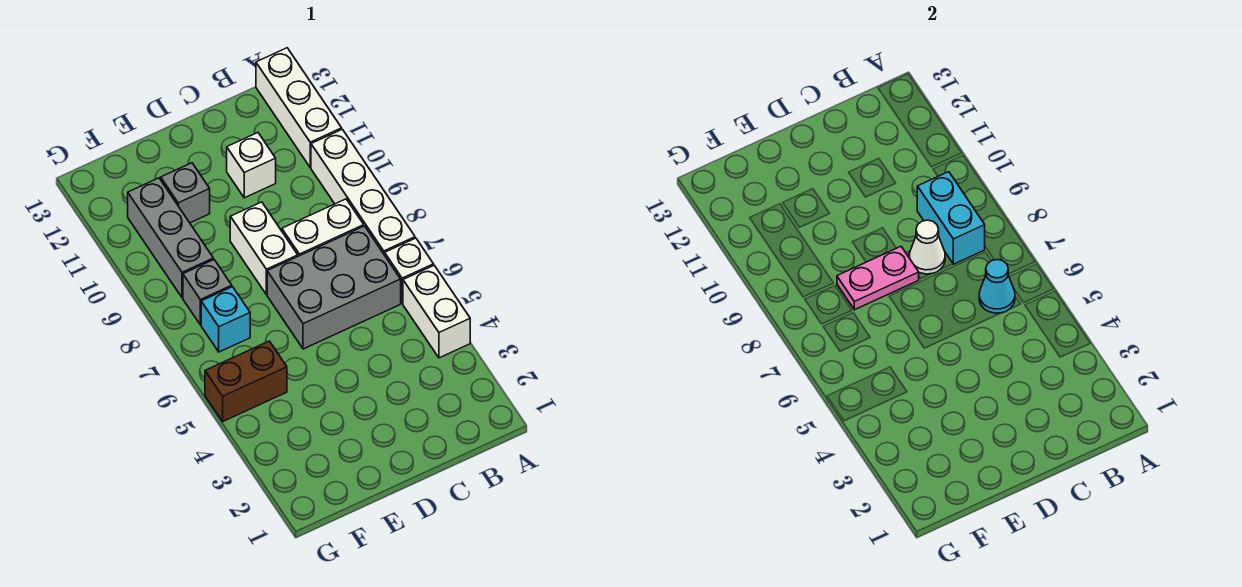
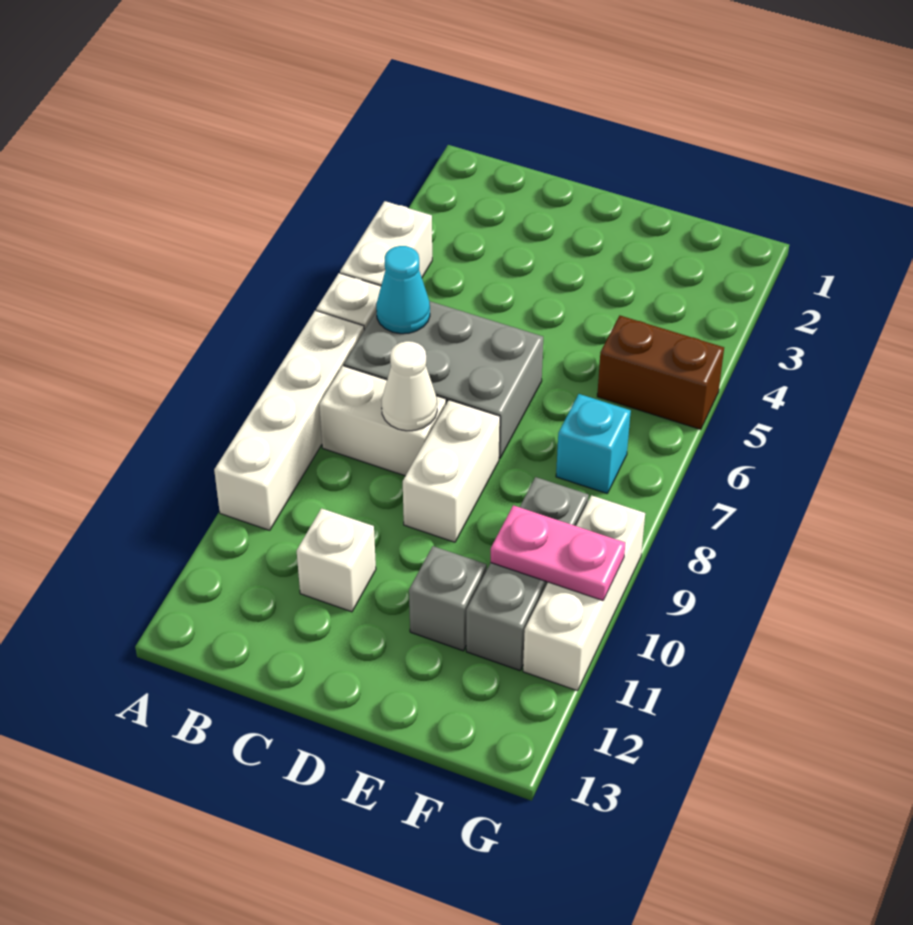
white 1x3 brick [256,48,342,167] -> white 1x3 brick moved to [523,495,645,691]
cyan 1x2 brick [917,172,985,264] -> none
pink 1x2 plate [837,247,919,310] -> pink 1x2 plate moved to [491,505,625,601]
grey 1x1 brick [183,260,232,325] -> none

